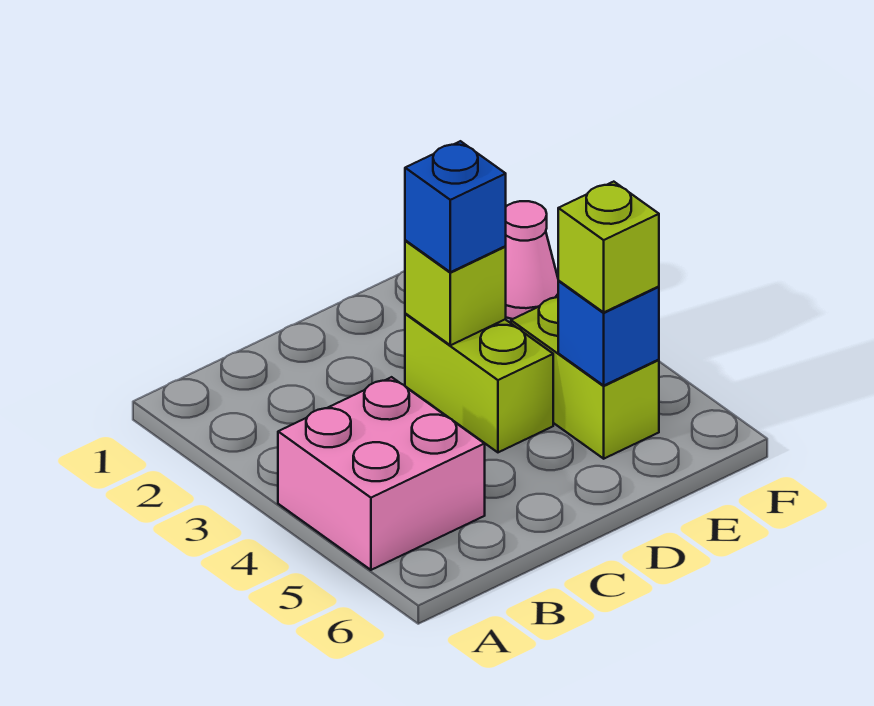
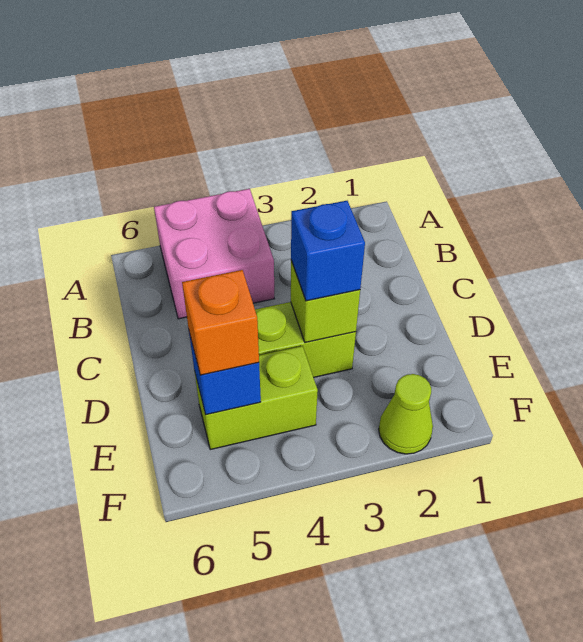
lime 1x1 brick [558,182,659,312] -> orange 1x1 brick [182,270,259,375]
pink 1x1 cone [505,201,559,319] -> lime 1x1 cone [379,374,433,454]

